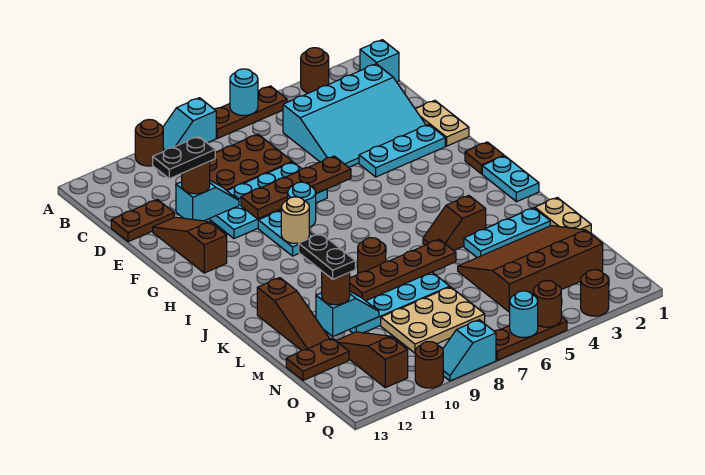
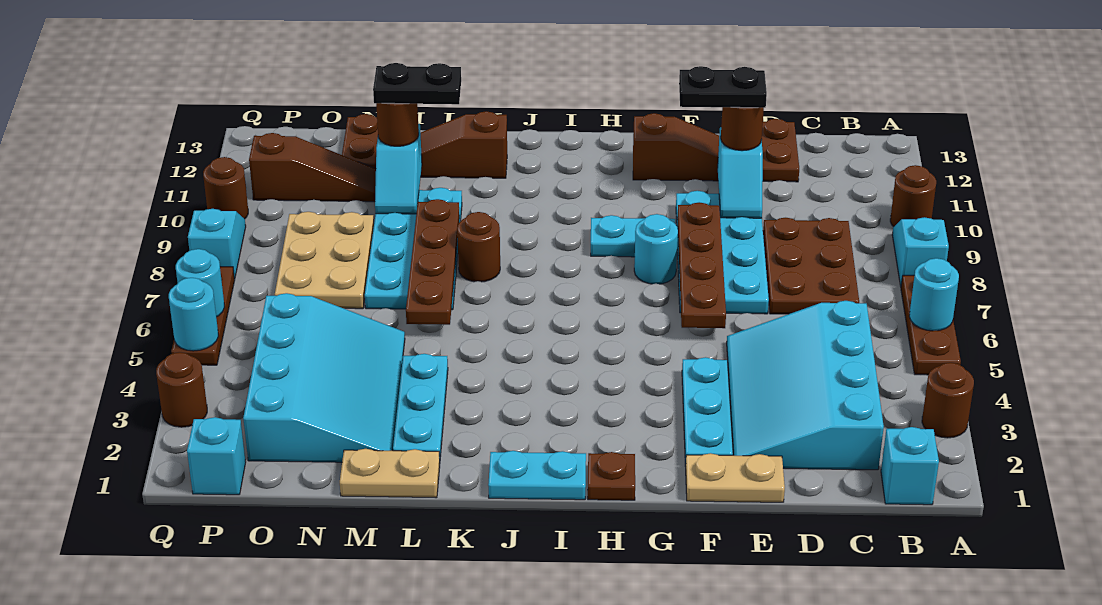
black 1x2 plate [153,137,215,179] -> black 1x2 plate turned to [679,66,767,108]
tan 1x1 round brick [281,197,309,243] -> none
brown 1x2 slope [423,195,486,251] -> none
brown 3x4 slope [458,226,603,312] -> cyan 3x4 slope [243,293,405,462]
none -> cyan 1x1 brick [187,417,246,495]
brown 1x1 round brick [533,281,561,327] -> cyan 1x1 round brick [169,278,218,351]

